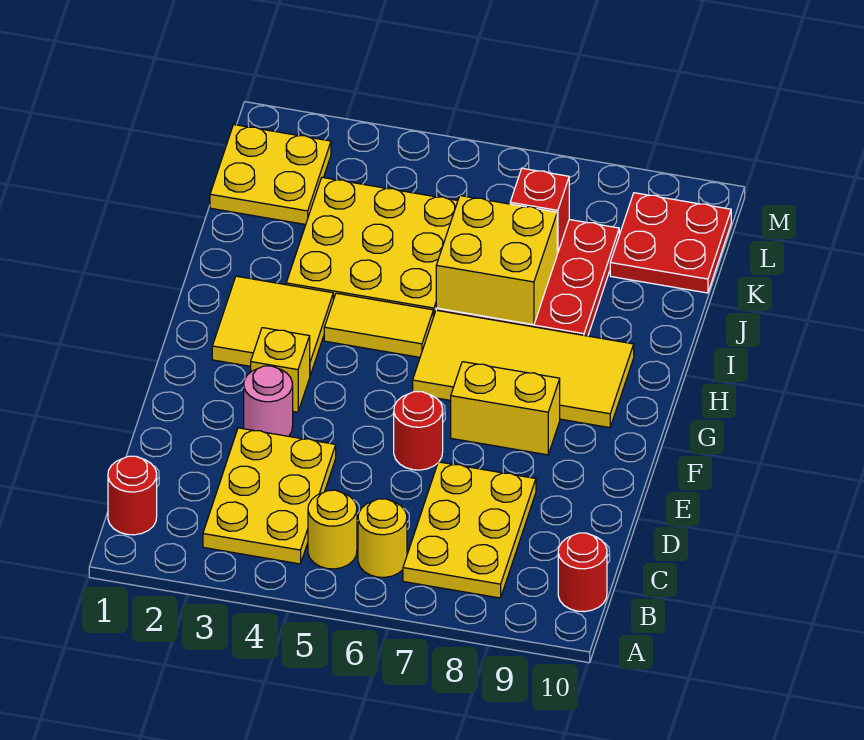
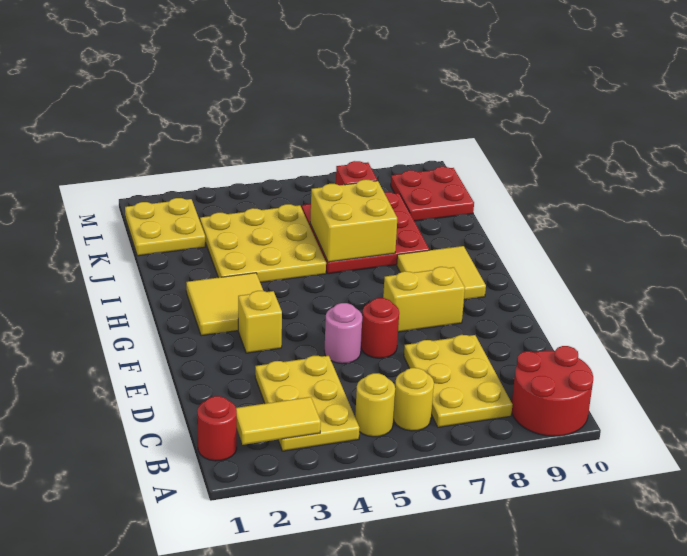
red 1x1 round brick [558,533,607,612] -> red 2x2 round brick [512,346,593,436]
pink 1x1 round brick [244,366,293,436] -> pink 1x1 round brick moved to [324,303,362,364]
yellow 2x4 tile [413,310,634,428] -> yellow 2x2 tile [397,246,486,300]
yellow 1x2 tile [324,293,433,357] -> yellow 1x2 tile moved to [236,397,321,445]

